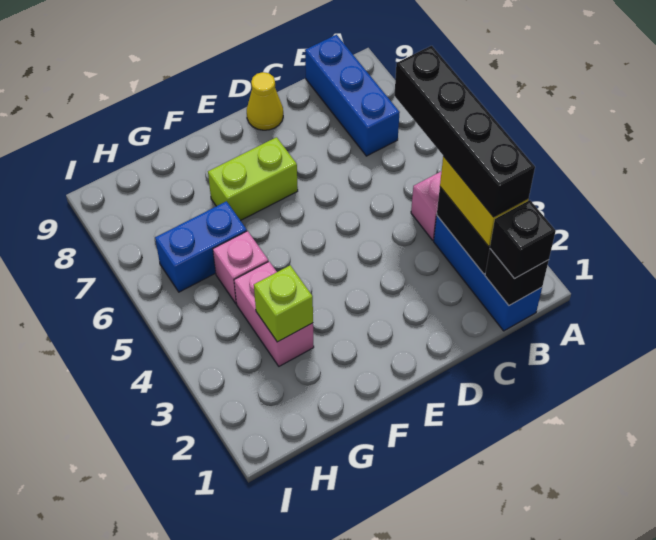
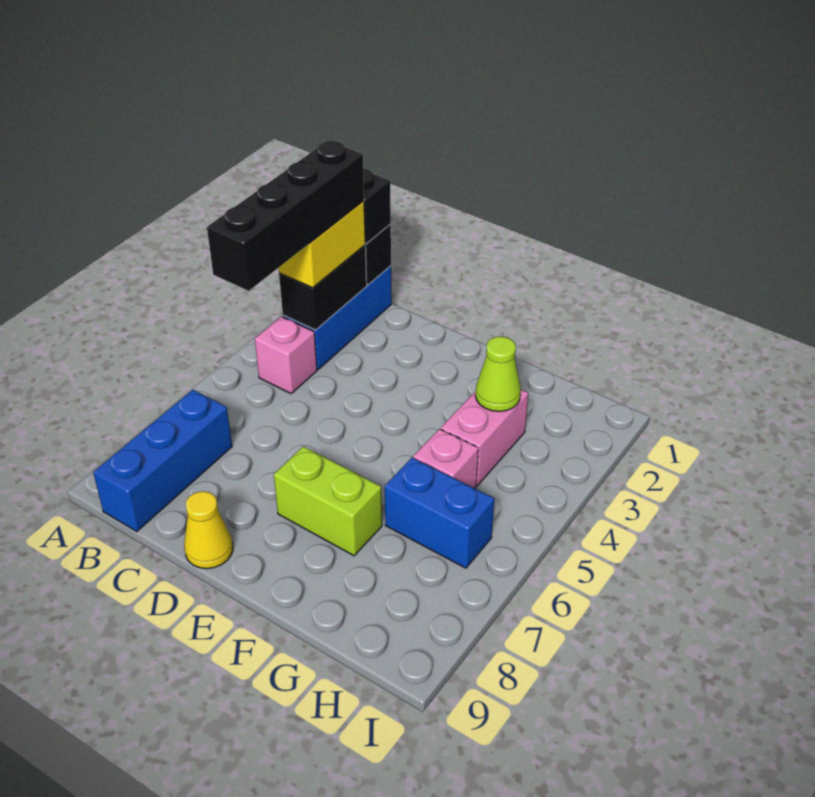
lime 1x1 brick [254,265,313,342] -> lime 1x1 cone [475,337,521,411]

